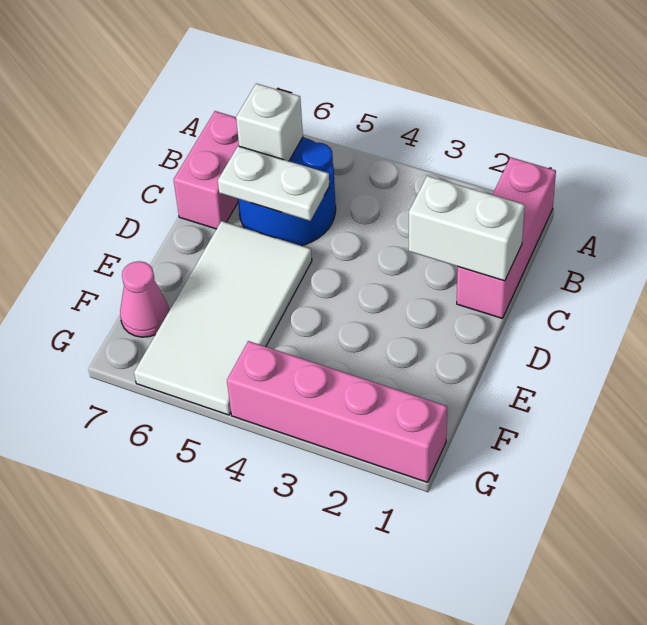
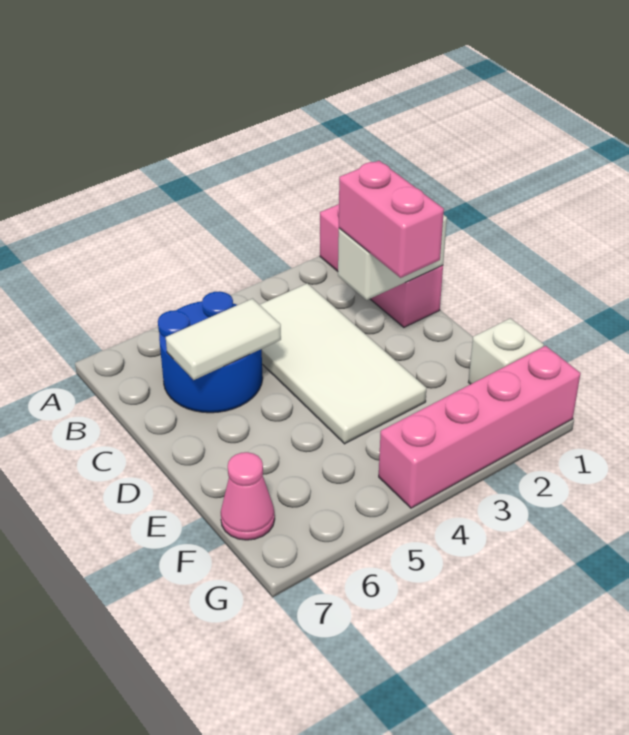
white 1x1 brick [236,83,303,161] -> white 1x1 brick moved to [469,318,544,384]
pink 1x2 brick [174,111,239,229] -> pink 1x2 brick moved to [339,161,444,278]
white 1x2 plate [218,146,329,221] -> white 1x2 tile [166,299,281,380]
white 2x4 tile [134,221,312,415] -> white 2x4 tile moved to [260,283,426,444]

